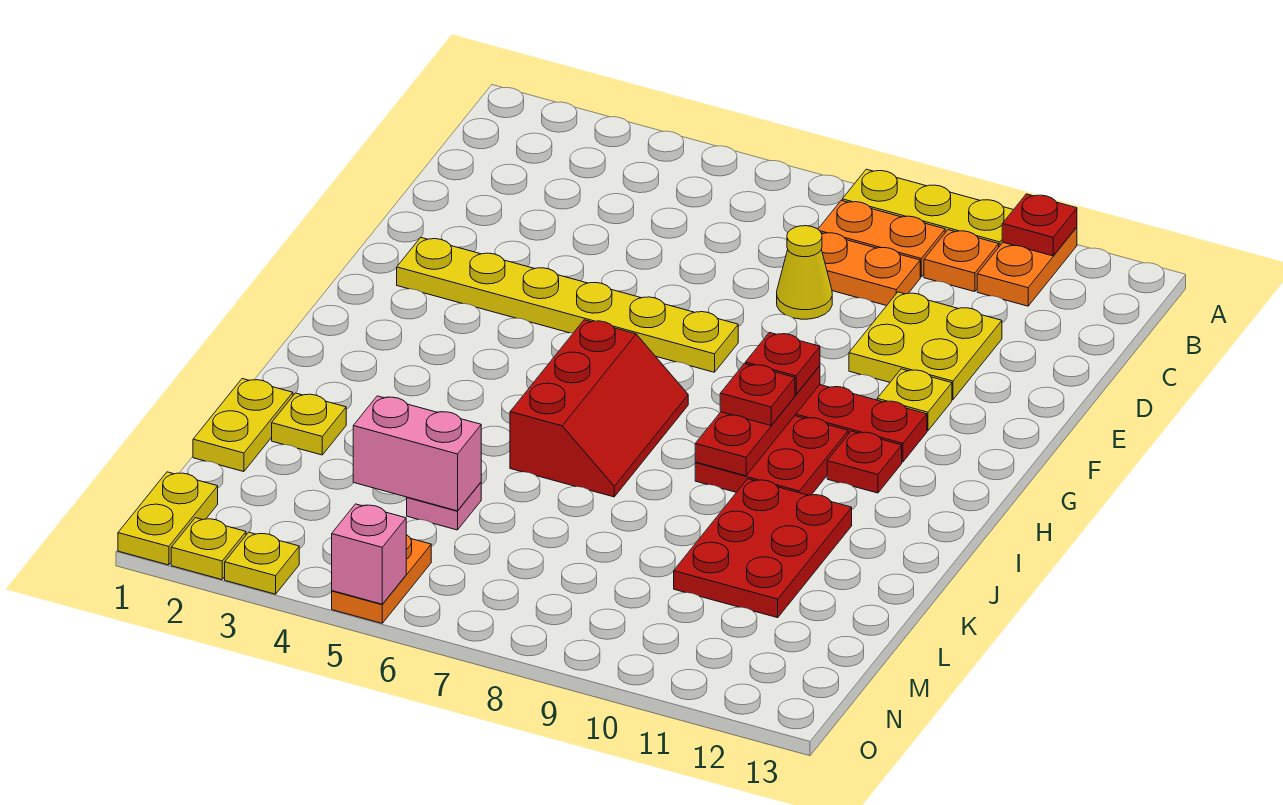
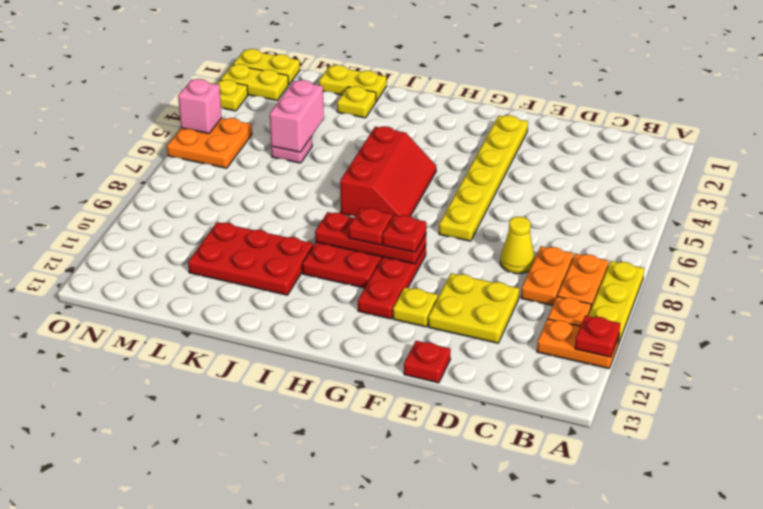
red 2x3 slope [510,320,688,497] -> red 2x3 slope turned to [340,126,436,217]
red 1x1 plate [827,431,902,493] -> red 1x1 plate moved to [404,341,451,383]
orange 1x2 plate [332,535,431,623] -> orange 2x2 plate [167,118,252,168]
yellow 1x1 plate [171,518,246,580] -> yellow 1x2 plate [220,64,288,100]

